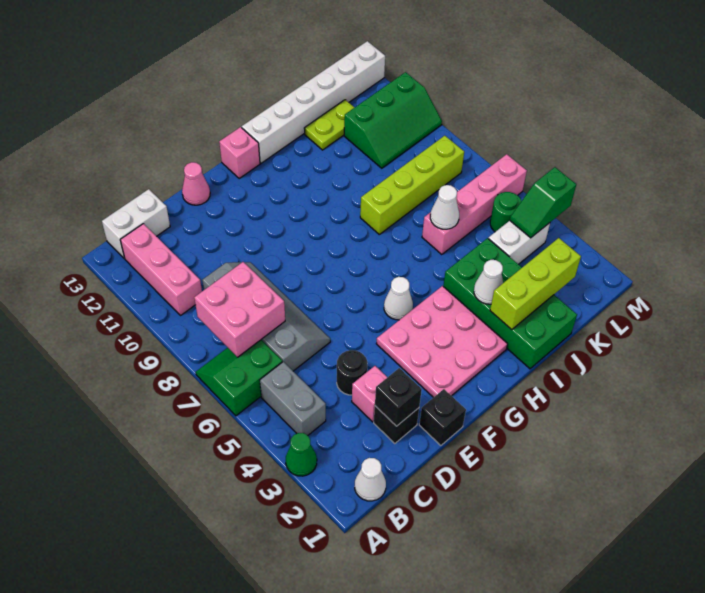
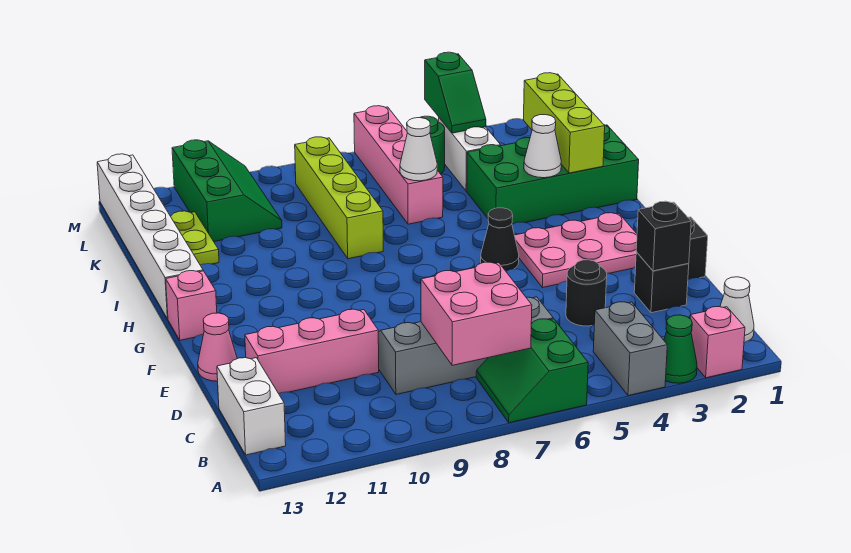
grey 1x2 brick [260,362,326,435] -> grey 1x2 brick turned to [593,302,667,396]
pink 1x3 brick [120,224,202,316] -> pink 1x3 brick moved to [245,309,379,394]
pink 1x1 brick [352,366,387,422] -> pink 1x1 brick moved to [690,307,745,378]
pink 3x3 plate [376,286,508,398] -> pink 2x3 plate [515,213,637,288]
white 1x1 cone [384,277,413,320] -> black 1x1 cone [481,208,519,271]

